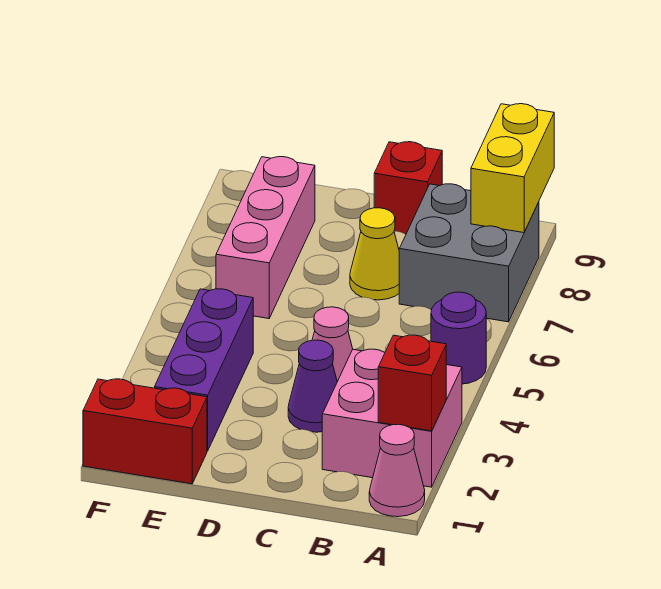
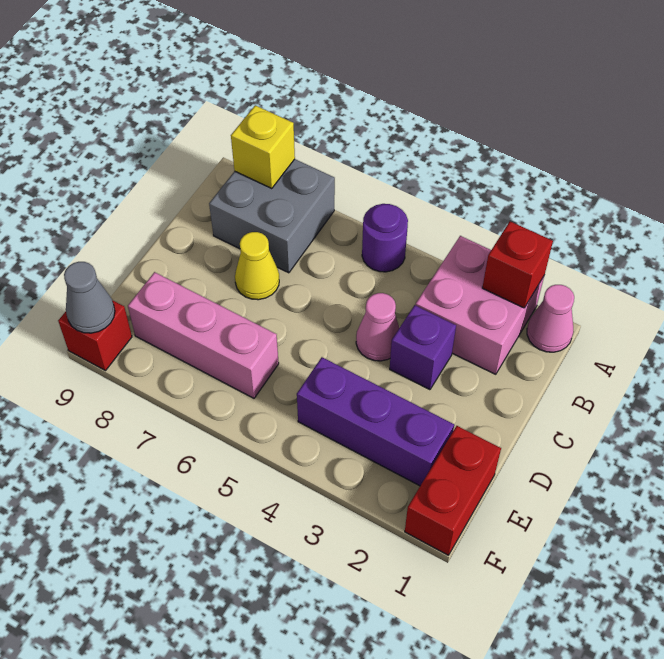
yellow 1x2 brick [471,104,554,233] -> yellow 1x1 brick [231,105,295,188]
purple 1x1 cone [288,340,337,432] -> purple 1x1 brick [390,305,456,390]
red 1x1 brick [374,142,442,234] -> red 1x1 brick moved to [58,300,132,371]
none -> grey 1x1 cone [64,262,115,333]

